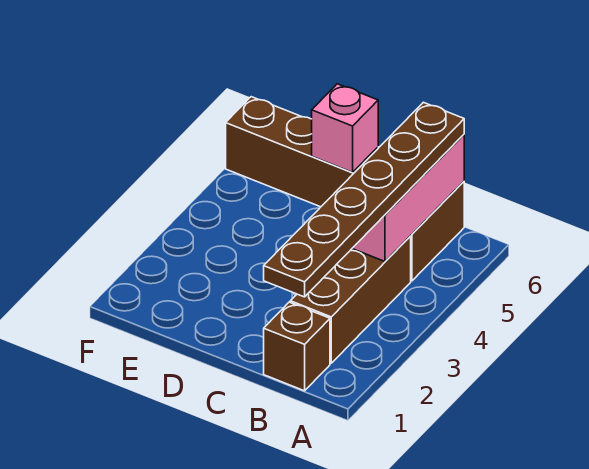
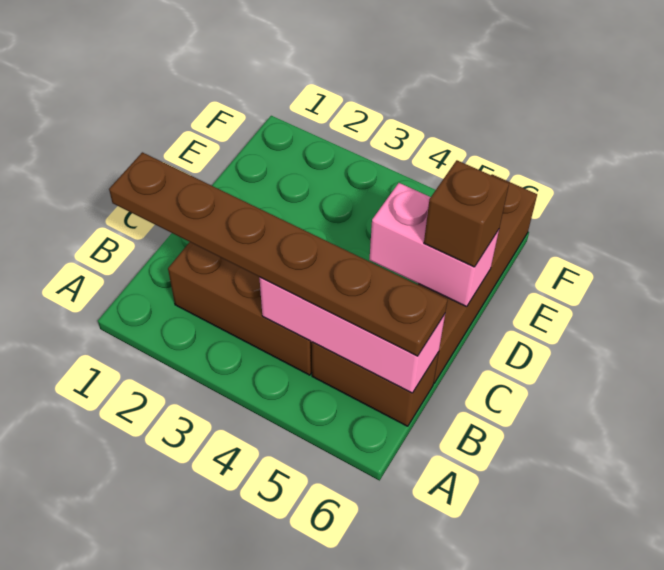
brown 1x1 brick [264,302,330,391] -> brown 1x1 brick moved to [424,160,509,267]
pink 1x1 brick [312,84,378,172] -> pink 1x2 brick [369,183,499,307]

